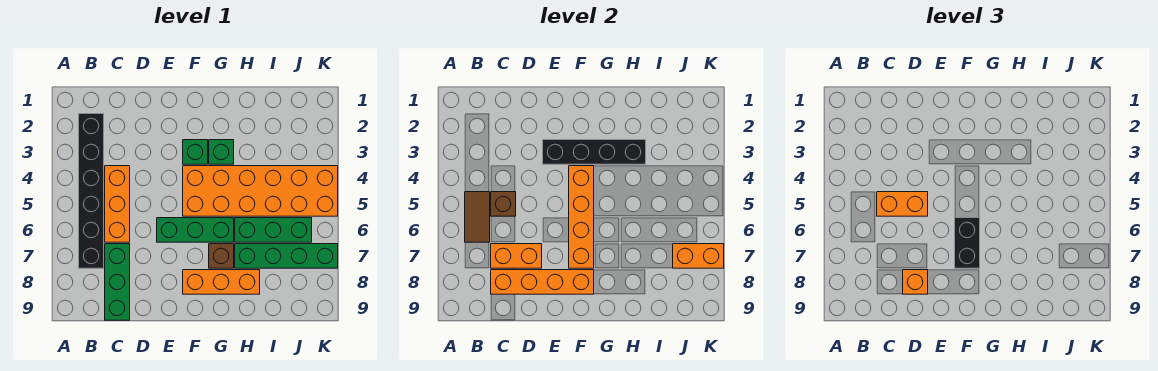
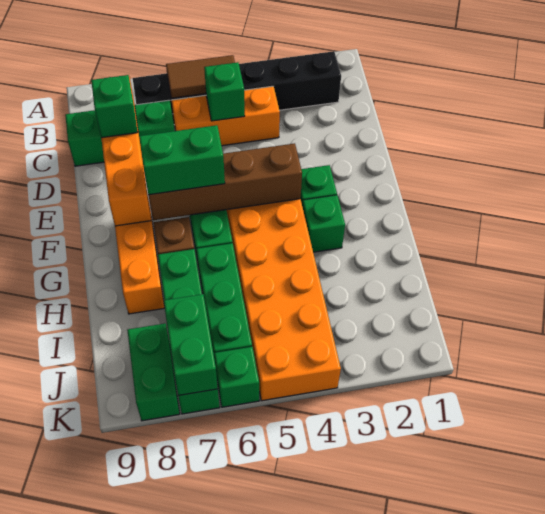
brown 1x1 brick [491,192,516,216] -> green 1x1 brick [204,62,245,121]
orange 1x2 brick [877,192,928,216] -> none
orange 1x2 brick [491,244,542,268] -> none
orange 1x1 brick [903,270,928,294] -> green 1x1 brick [91,75,138,138]
black 1x4 brick [543,140,646,164] -> none
orange 1x4 brick [569,166,594,268] -> brown 1x4 brick [149,143,302,220]
black 1x2 brick [955,218,980,268] -> green 1x2 brick [139,125,225,195]
orange 1x2 brick [673,244,724,268] -> green 1x2 brick [164,294,218,396]
none -> green 1x2 brick [127,323,180,421]
none -> green 1x1 brick [214,347,259,407]

